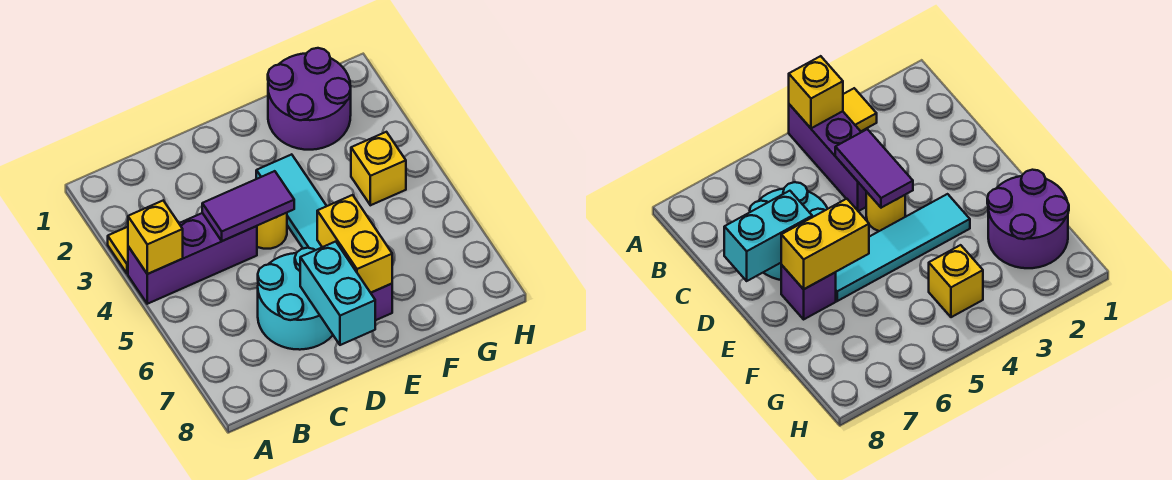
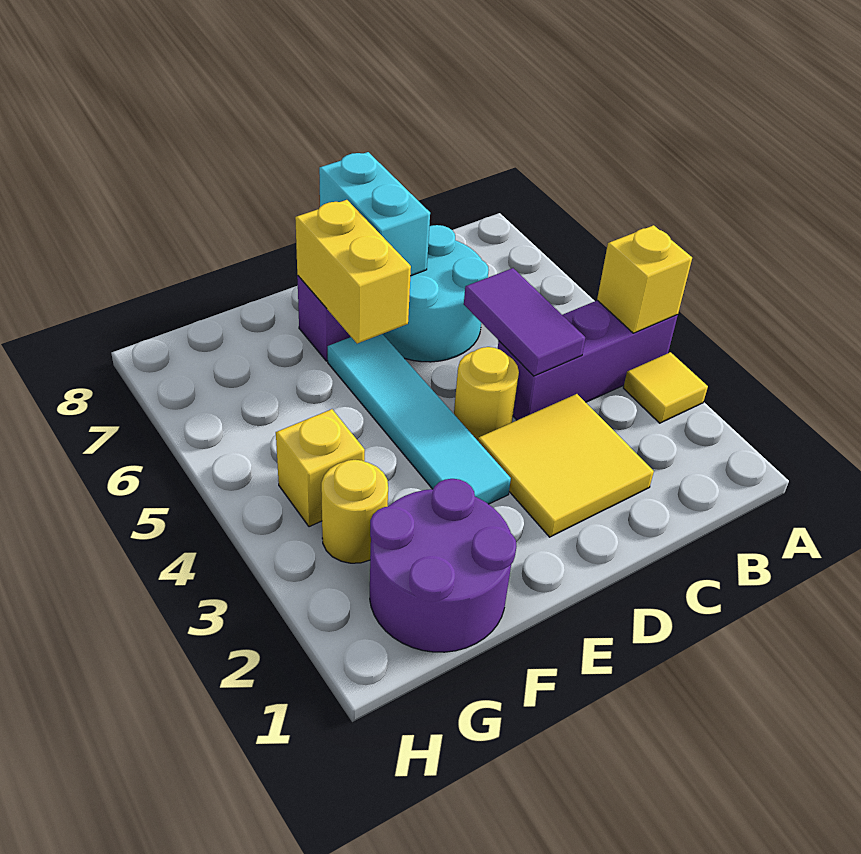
none -> yellow 2x2 tile [478,394,654,537]
purple 1x2 tile [202,171,294,241] -> purple 1x2 tile turned to [464,268,585,376]
none -> yellow 1x1 round brick [321,460,388,563]

